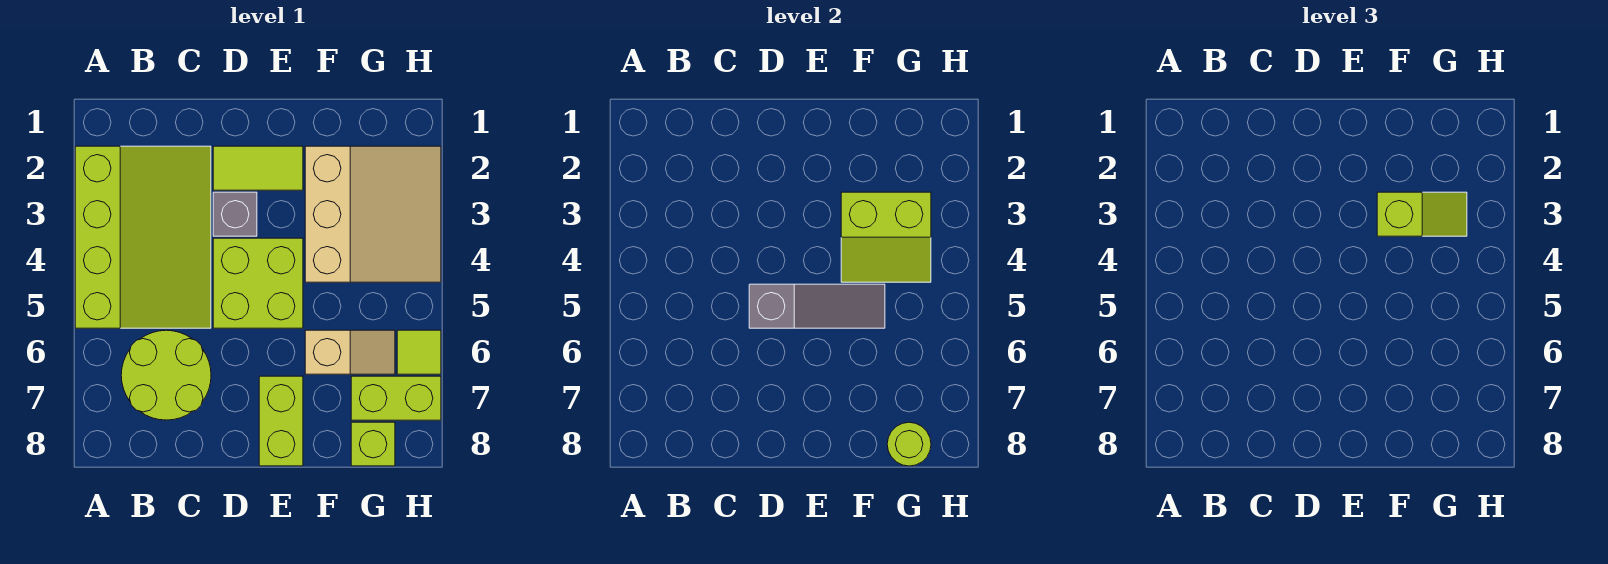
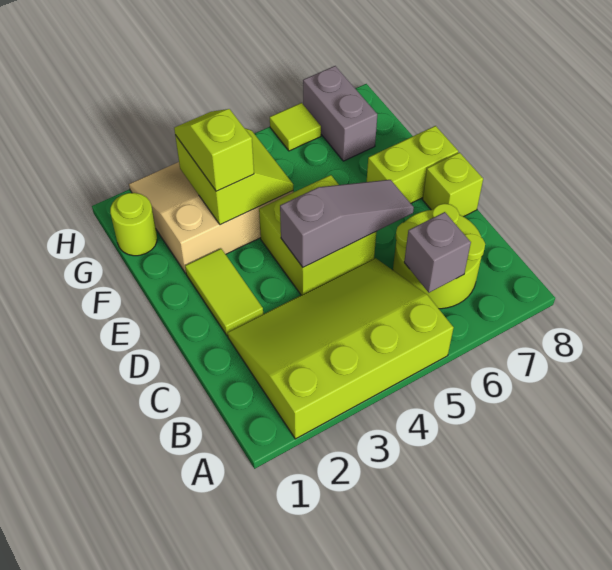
grey 1x1 brick [213,192,257,236] -> grey 1x1 brick moved to [404,212,471,293]
grey 1x3 slope [749,284,885,328] -> grey 1x3 slope turned to [280,180,414,267]
tan 1x2 slope [305,330,395,374] -> none
lime 1x2 brick [351,376,441,420] -> grey 1x2 brick [303,66,377,161]
lime 1x1 brick [351,422,395,466] -> lime 1x1 brick moved to [422,153,483,217]
lime 1x1 round brick [887,422,931,466] -> lime 1x1 round brick moved to [110,193,157,256]

